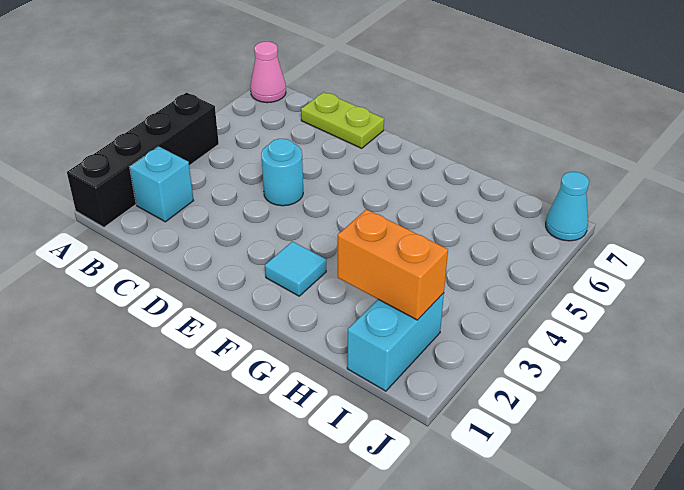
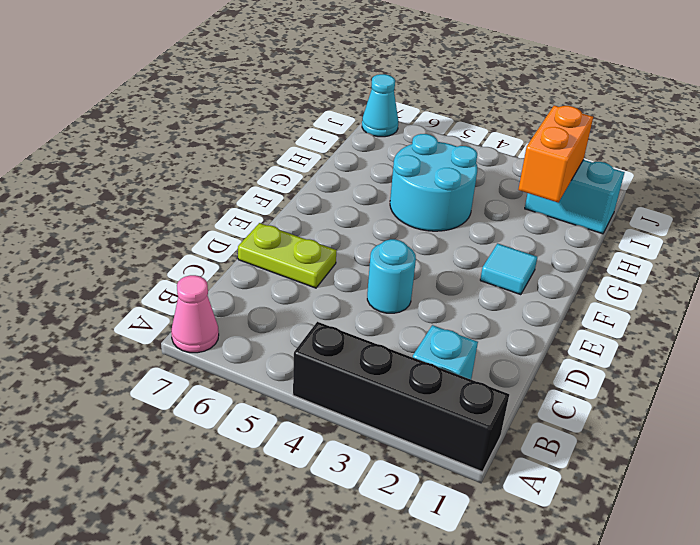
lime 1x2 plate [301,92,384,148] -> lime 1x2 plate turned to [238,223,336,288]
none -> cyan 2x2 round brick [390,134,477,231]

